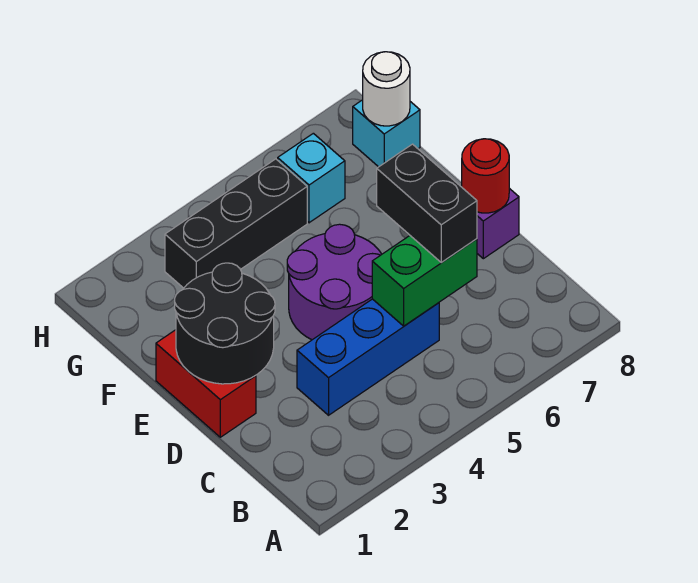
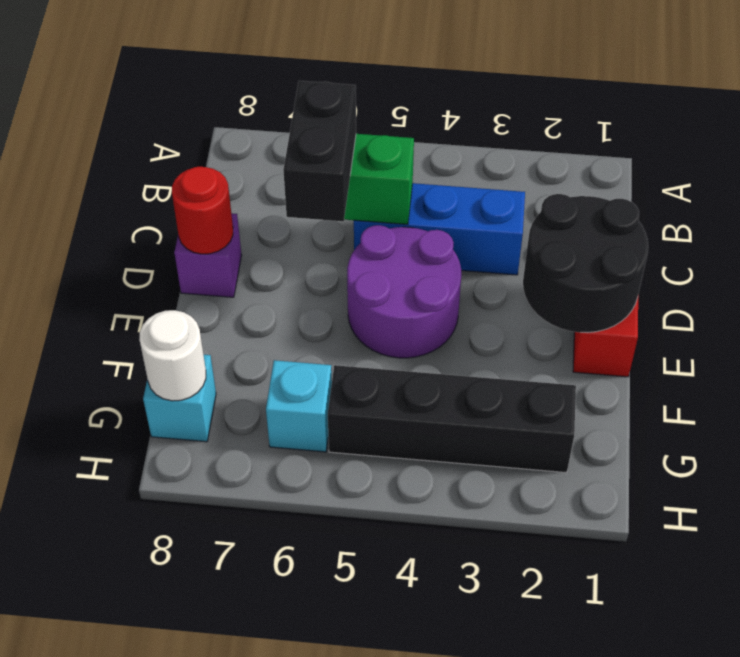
black 1x3 brick [165,159,307,288] -> black 1x4 brick [328,365,576,473]

